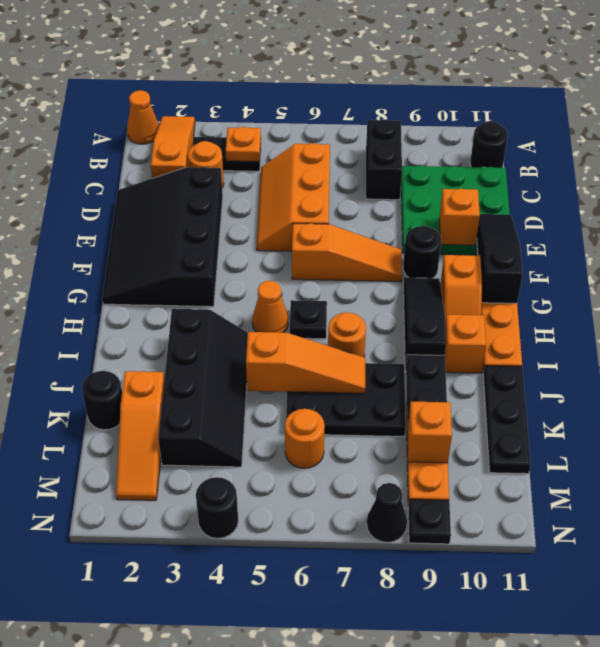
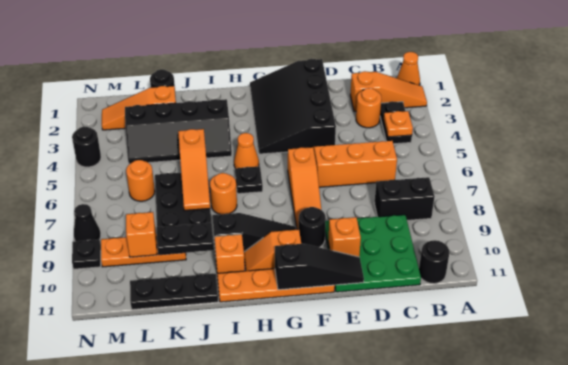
black 3x4 slope [102,167,223,307] -> black 3x4 slope turned to [250,59,336,154]

